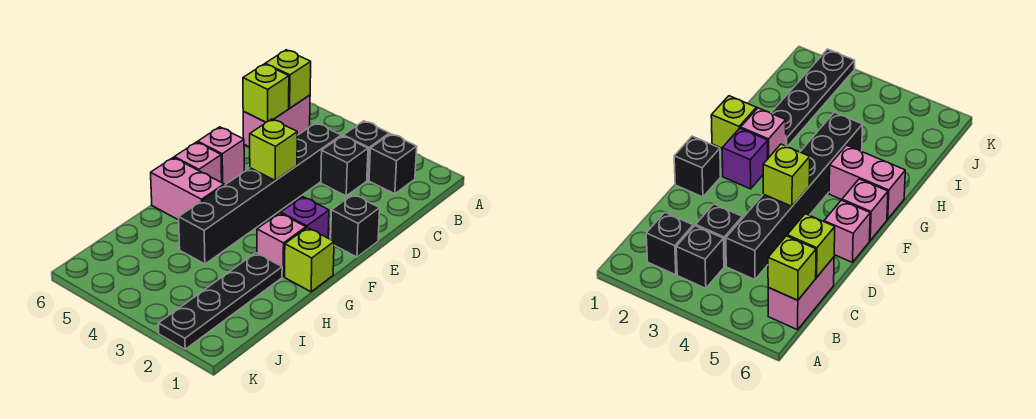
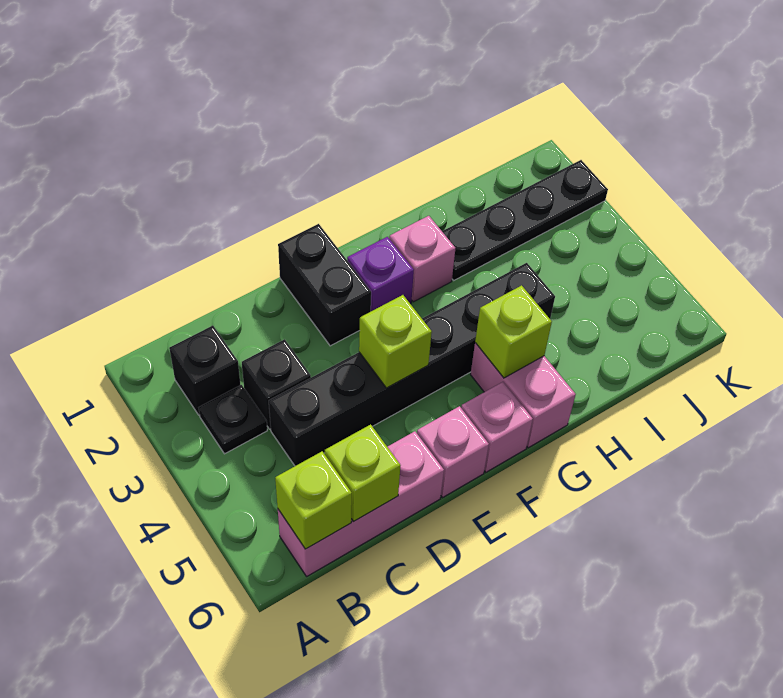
black 1x1 brick [343,121,389,180] -> black 1x1 plate [199,385,267,454]
pink 1x2 brick [243,95,310,147] -> pink 1x3 brick [278,431,444,576]
black 1x1 brick [331,194,380,257] -> black 1x2 brick [278,224,371,346]
lime 1x1 brick [285,228,334,292] -> lime 1x1 brick moved to [475,285,552,378]

